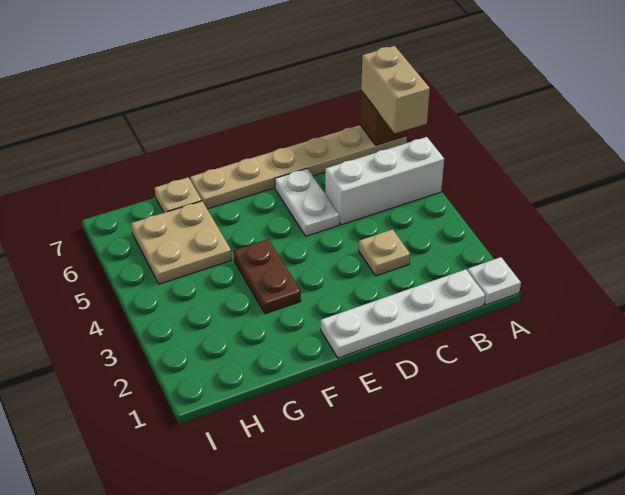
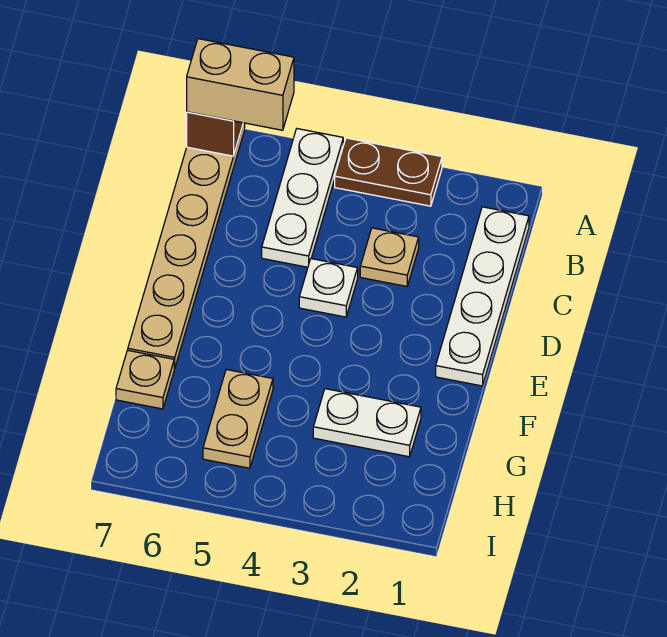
white 1x1 plate [468,257,521,305] -> white 1x1 plate moved to [299,259,358,317]
white 1x3 brick [325,137,444,225] -> white 1x3 plate [262,129,343,267]
white 1x2 plate [275,168,339,236] -> white 1x2 plate moved to [313,389,421,457]
brown 1x2 plate [234,239,301,314] -> brown 1x2 plate moved to [335,138,442,206]
tan 2x2 plate [131,201,232,284] -> tan 1x2 plate [203,370,273,468]

